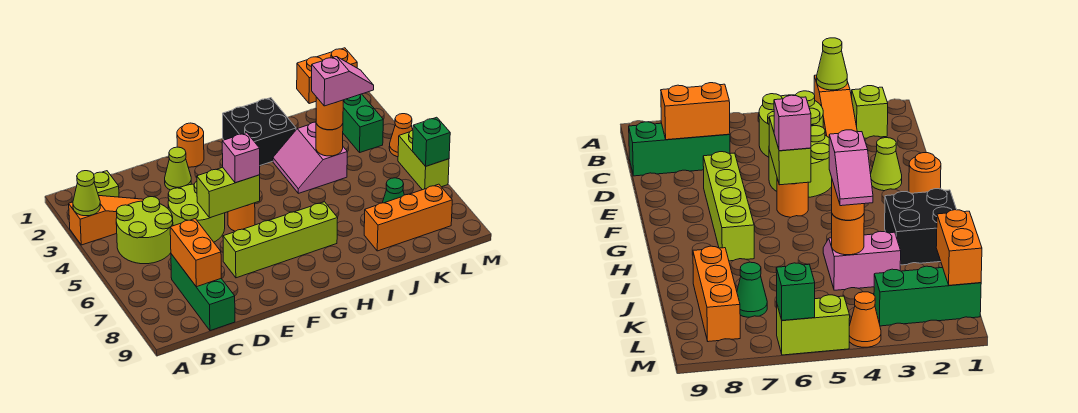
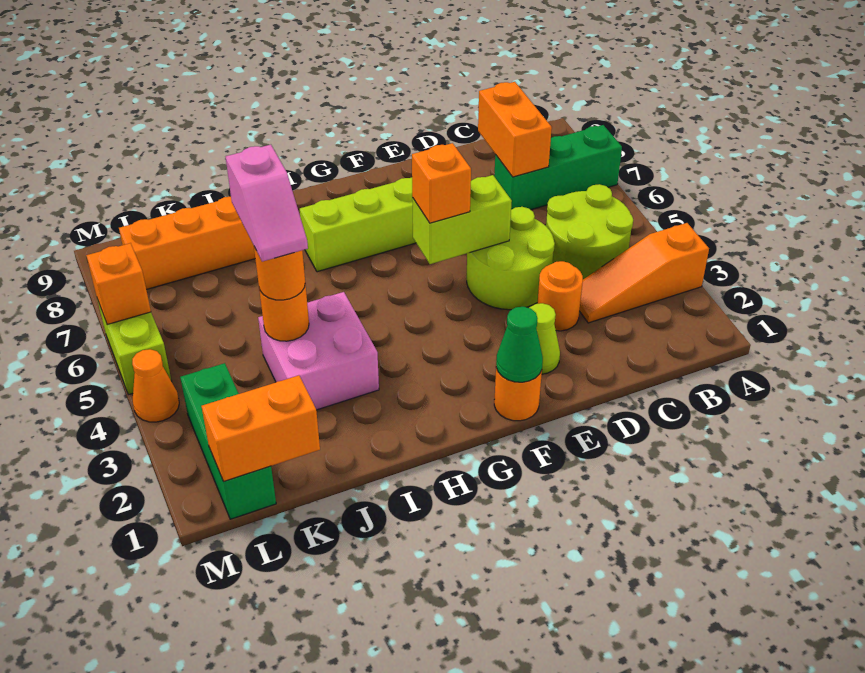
lime 1x1 cone [73,171,100,216] -> none
lime 1x1 brick [94,171,119,197] -> none
green 1x3 brick [171,254,235,331] -> green 1x3 brick turned to [494,125,622,210]
orange 1x1 round brick [228,203,255,231] -> orange 1x1 round brick moved to [537,261,583,331]
pink 1x1 brick [222,133,260,183] -> orange 1x1 brick [412,143,471,223]
black 2x2 brick [223,98,296,165] -> none
pink 2x2 slope [273,122,347,193] -> pink 2x2 brick [258,292,379,410]
pink 1x2 slope [312,57,374,106] -> pink 1x2 slope turned to [226,145,308,262]
green 1x1 cone [383,178,404,203] -> green 1x1 cone moved to [496,307,543,382]
green 1x1 brick [412,117,450,166] -> orange 1x1 brick [86,243,151,325]

